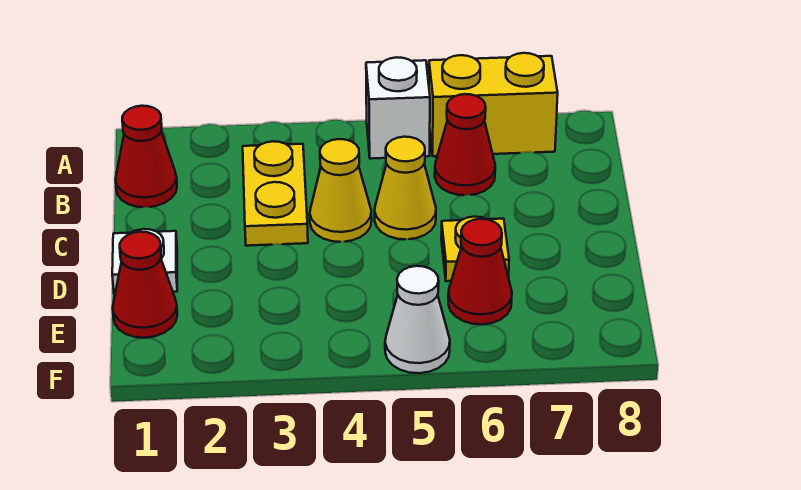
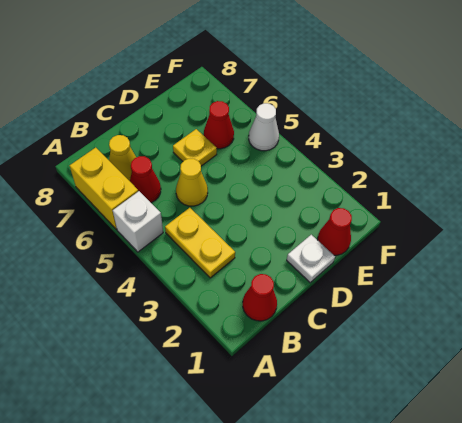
yellow 1x2 plate [243,141,308,246] -> yellow 1x2 plate turned to [165,208,235,278]
yellow 1x1 cone [310,139,372,242] -> yellow 1x1 cone moved to [109,135,136,181]

